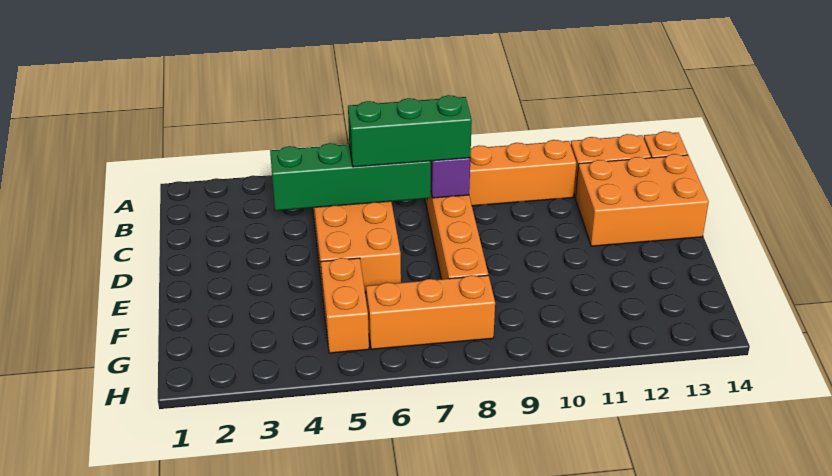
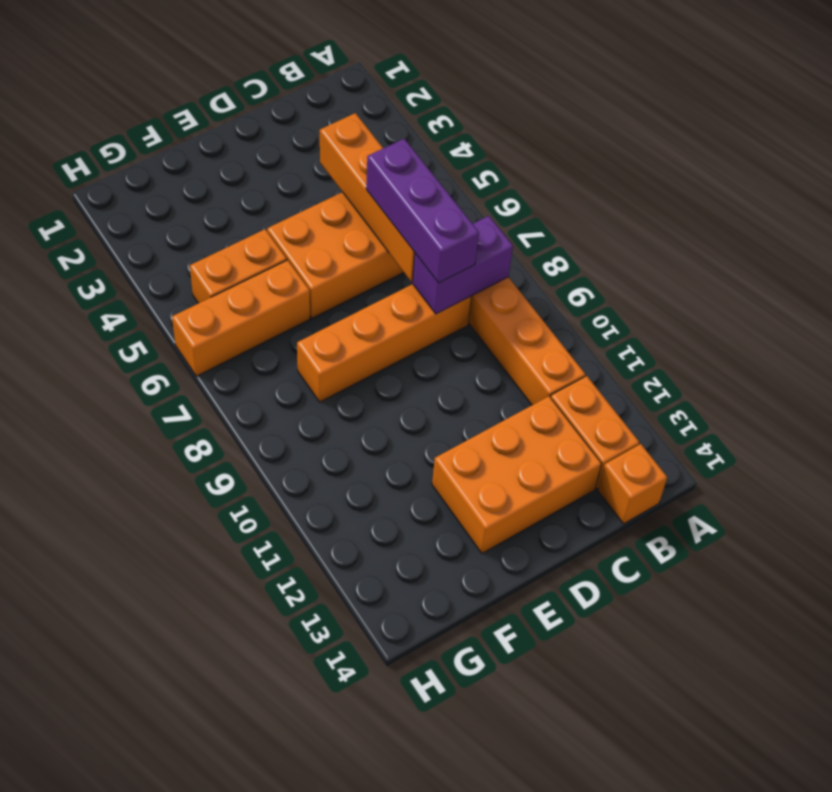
green 1x4 brick [270,143,431,211] -> orange 1x4 brick [320,113,415,282]
green 1x3 brick [348,95,472,167] -> purple 1x3 brick [366,139,479,283]
orange 2x3 brick [575,154,709,246] -> orange 2x3 brick turned to [432,396,601,553]
orange 1x3 brick [366,275,495,349] -> orange 1x3 brick turned to [172,260,310,376]

